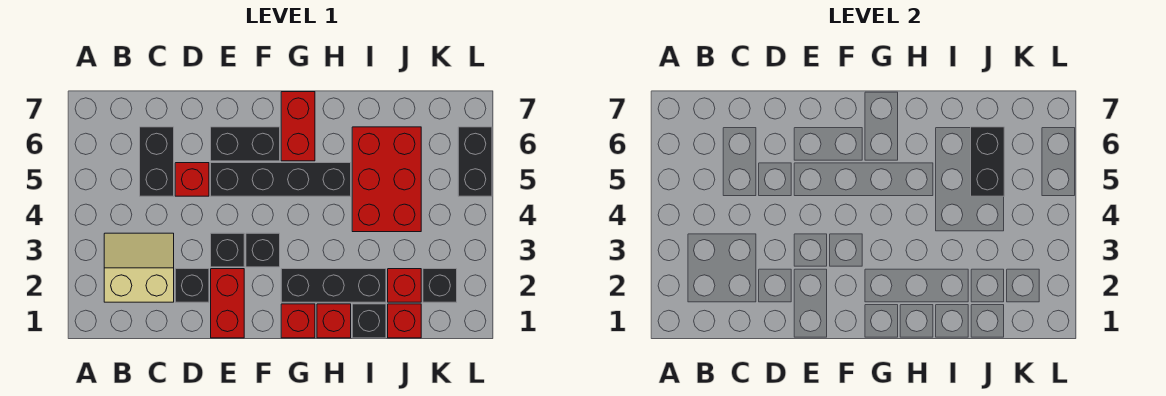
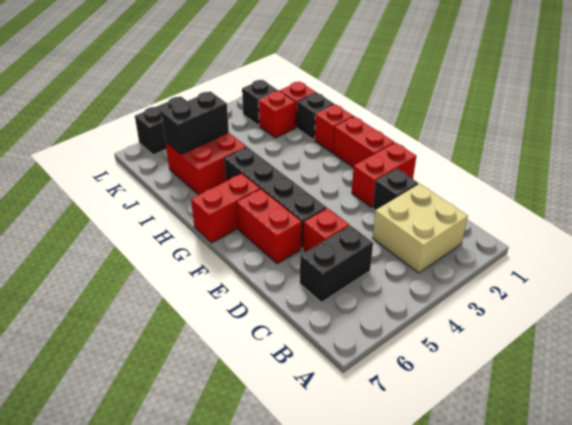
tan 2x2 slope [104,233,174,302] -> tan 2x2 brick [373,184,468,273]
black 1x1 brick [211,233,244,267] -> none
black 1x2 brick [211,127,280,161] -> red 1x2 brick [237,189,302,264]
black 1x1 brick [246,233,280,267] -> none
red 1x1 brick [281,304,315,338] -> red 1x2 brick [333,116,394,168]
black 1x3 brick [281,269,386,302] -> none
red 2x3 brick [352,127,421,232] -> red 2x2 brick [166,133,247,195]

